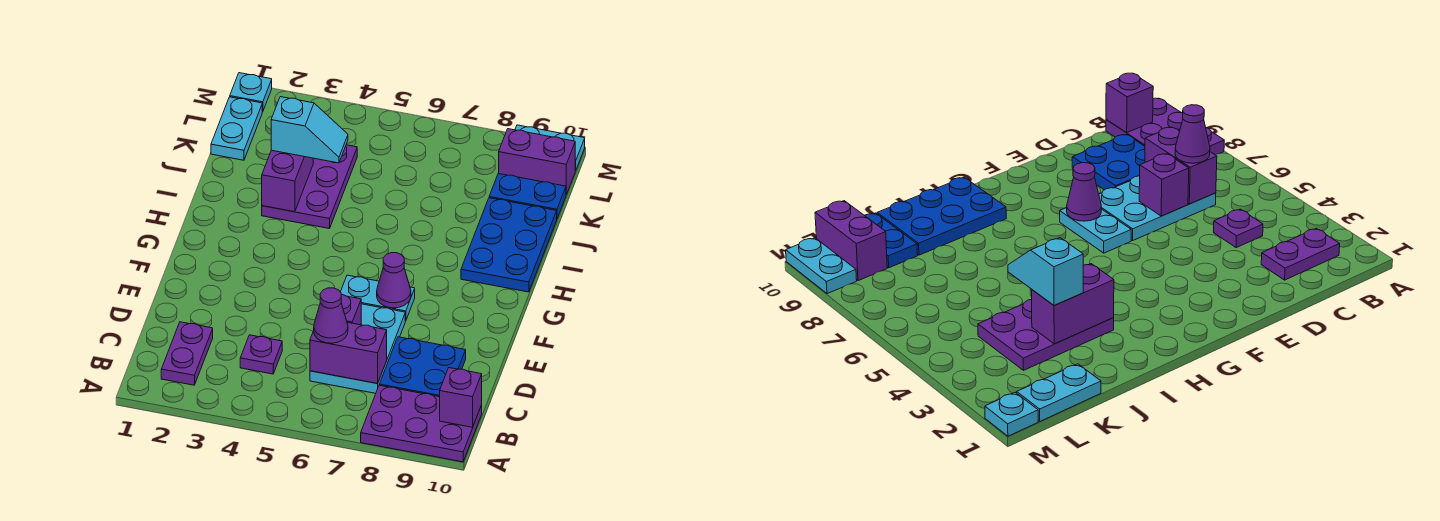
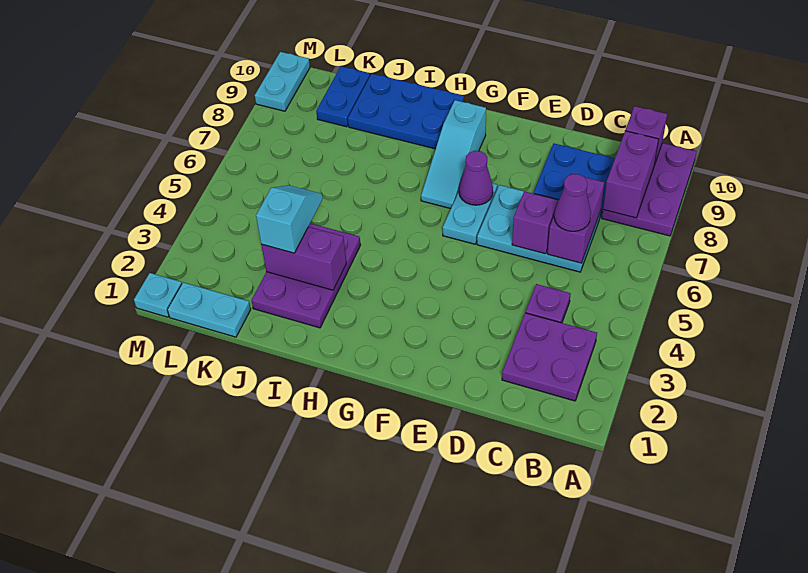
purple 1x2 plate [161,322,213,385] -> purple 2x2 plate [502,313,597,401]
none -> cyan 1x3 slope [421,100,486,209]
purple 2x3 plate [262,145,357,229] -> purple 2x3 plate turned to [251,223,360,328]
purple 1x2 brick [499,129,576,195] -> purple 1x2 brick moved to [603,131,659,218]

